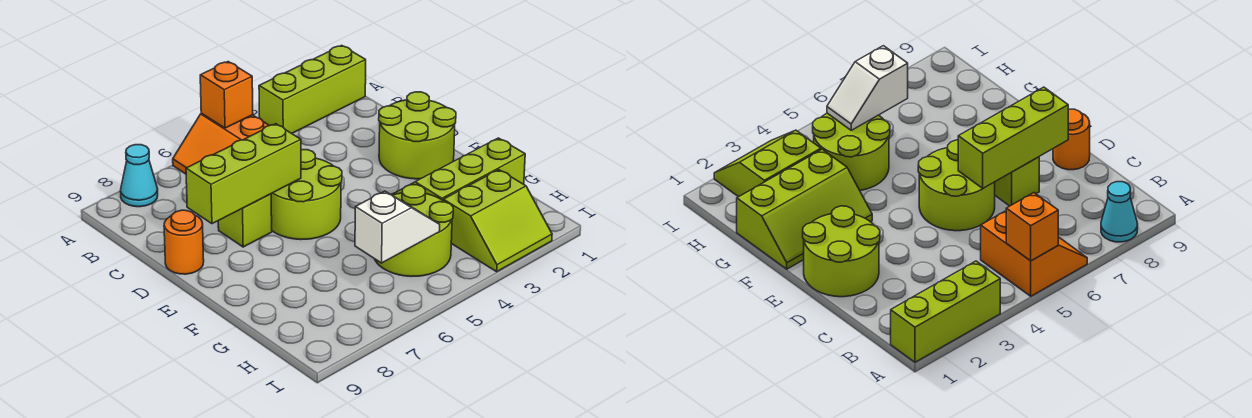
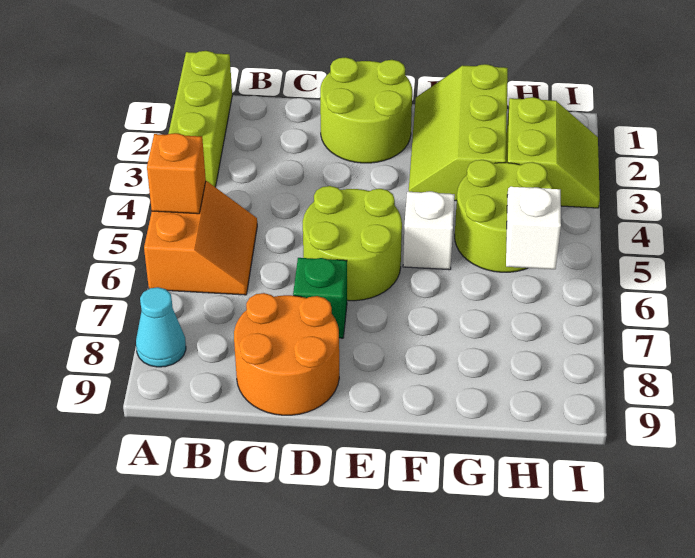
orange 2x2 slope [173,113,269,174] -> orange 2x2 slope turned to [144,181,257,295]
lime 1x3 brick [186,124,301,224] -> none
lime 1x1 brick [218,194,272,247] -> green 1x1 brick [293,258,347,338]
orange 1x1 round brick [164,210,204,274] -> orange 2x2 round brick [234,293,339,415]
none -> white 1x1 brick [403,191,455,270]

